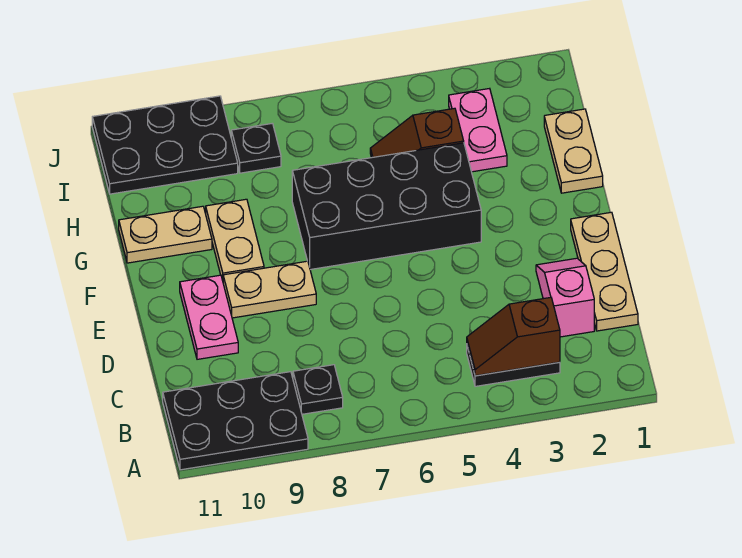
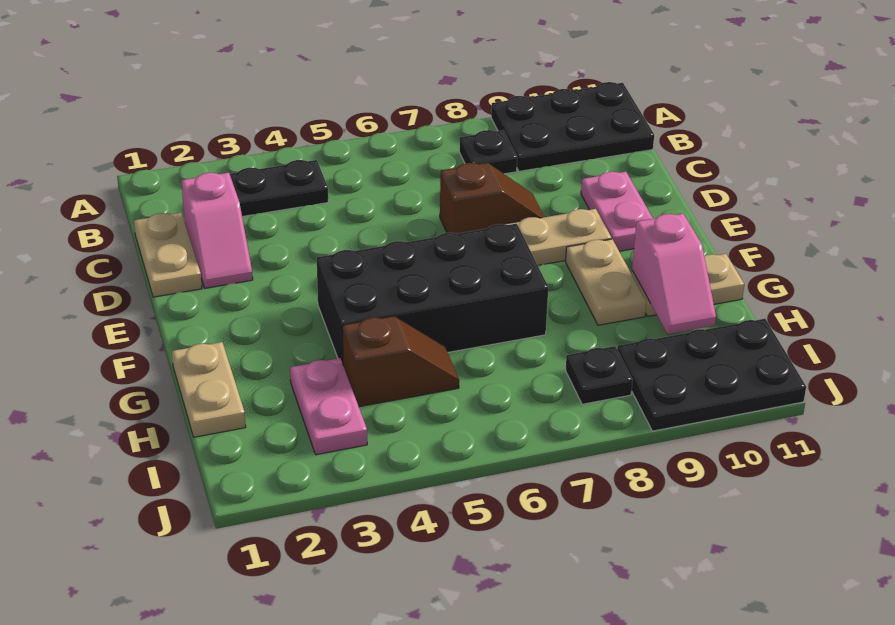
brown 1x2 slope [467,297,560,376] -> brown 1x2 slope moved to [440,163,544,234]
tan 1x3 plate [571,212,638,331] -> tan 1x2 plate [134,213,202,297]
none -> pink 1x2 slope [632,214,716,334]

